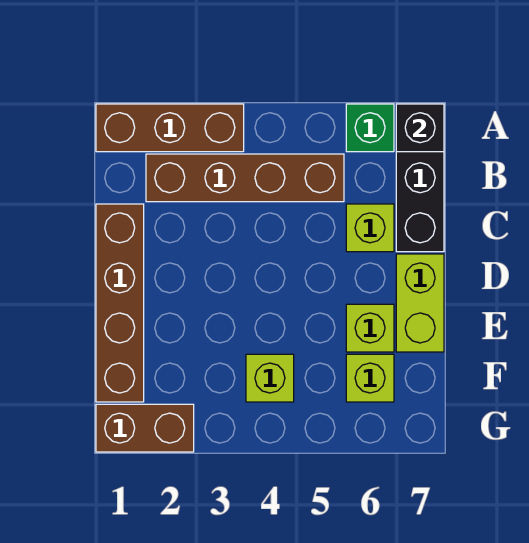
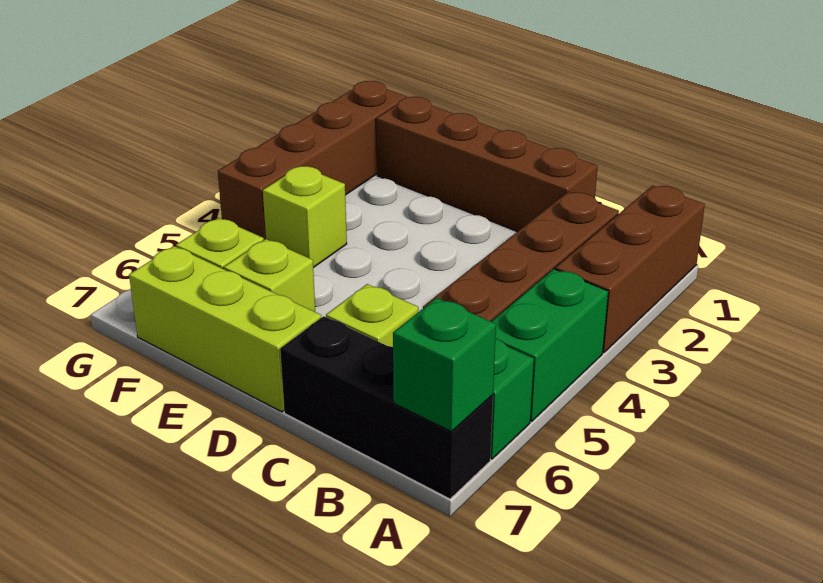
none -> green 1x2 brick [491,269,608,421]
black 1x1 brick [396,104,444,152] -> green 1x1 brick [393,298,496,432]
lime 1x2 brick [396,254,444,352] -> lime 1x3 brick [129,246,321,412]
brown 1x2 brick [96,404,194,452] -> brown 1x4 brick [218,81,407,240]

